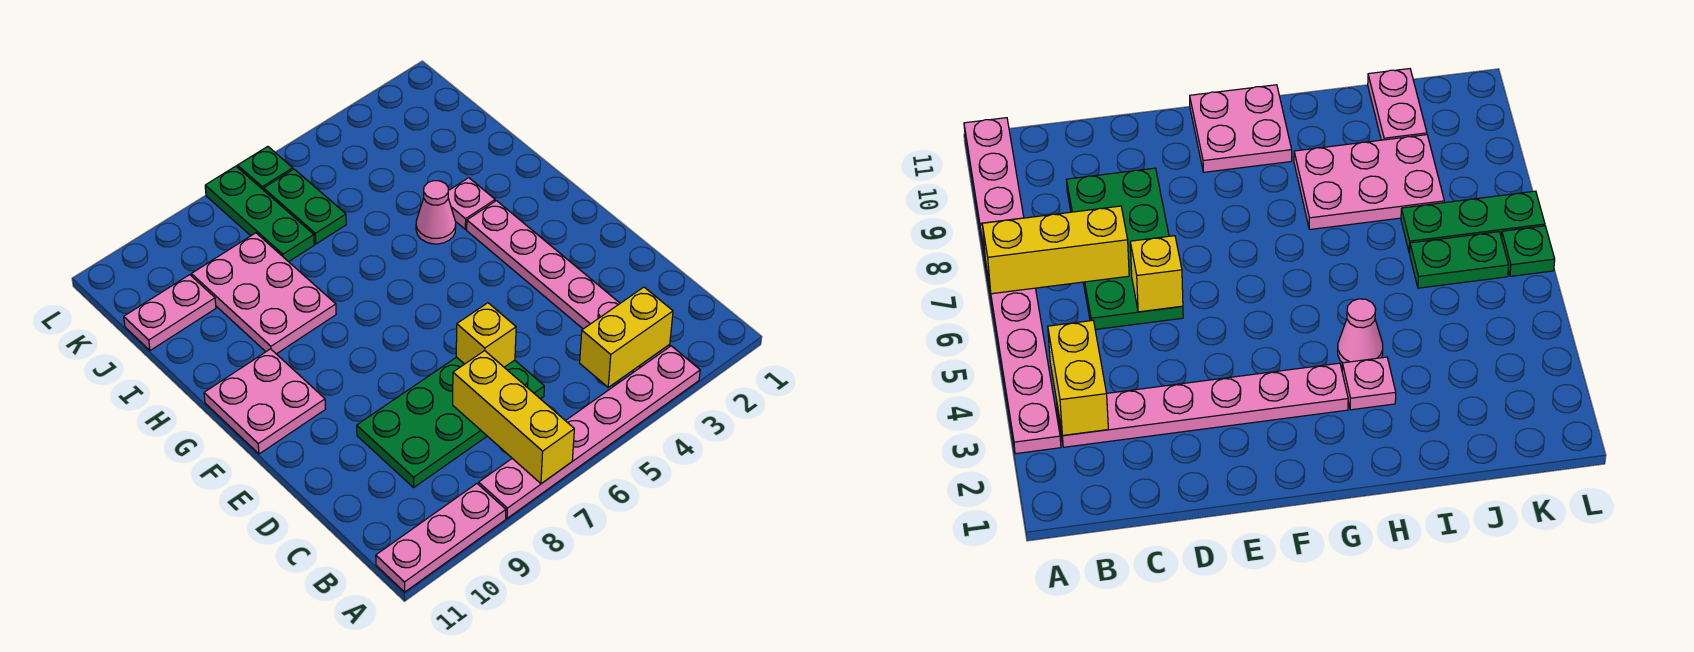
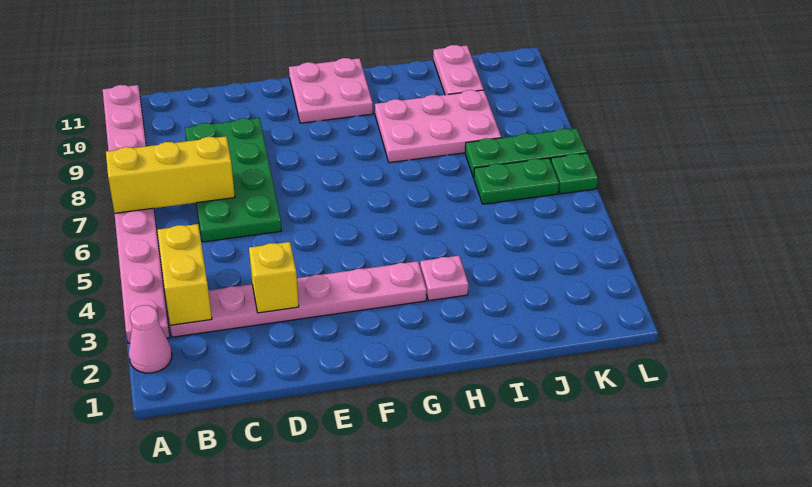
yellow 1x1 brick [456,303,516,367] -> yellow 1x1 brick moved to [249,242,299,313]
pink 1x1 cone [416,181,456,244] -> pink 1x1 cone moved to [129,305,172,373]

